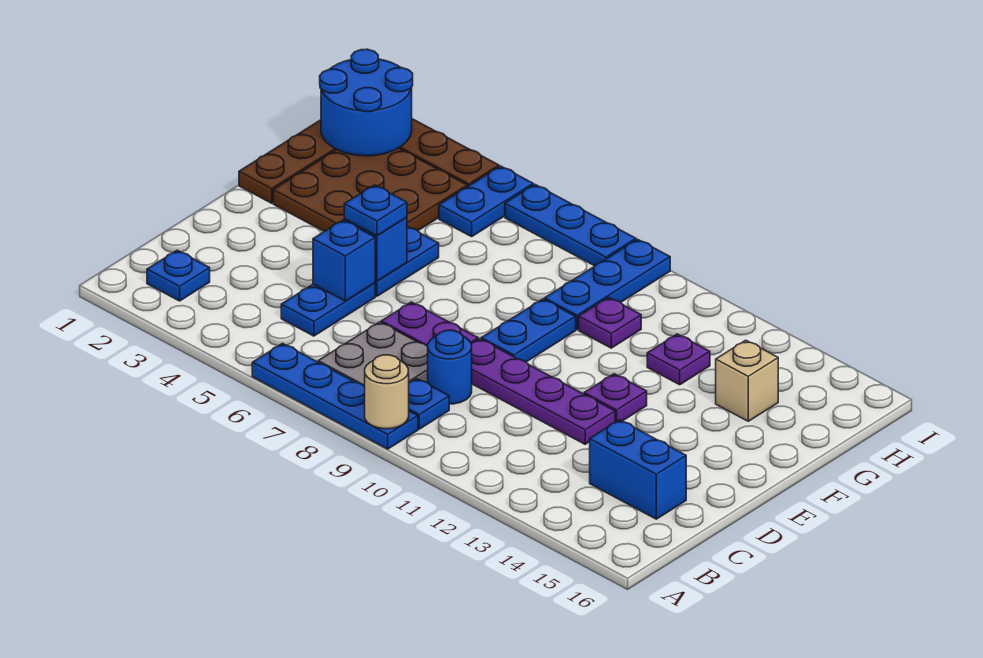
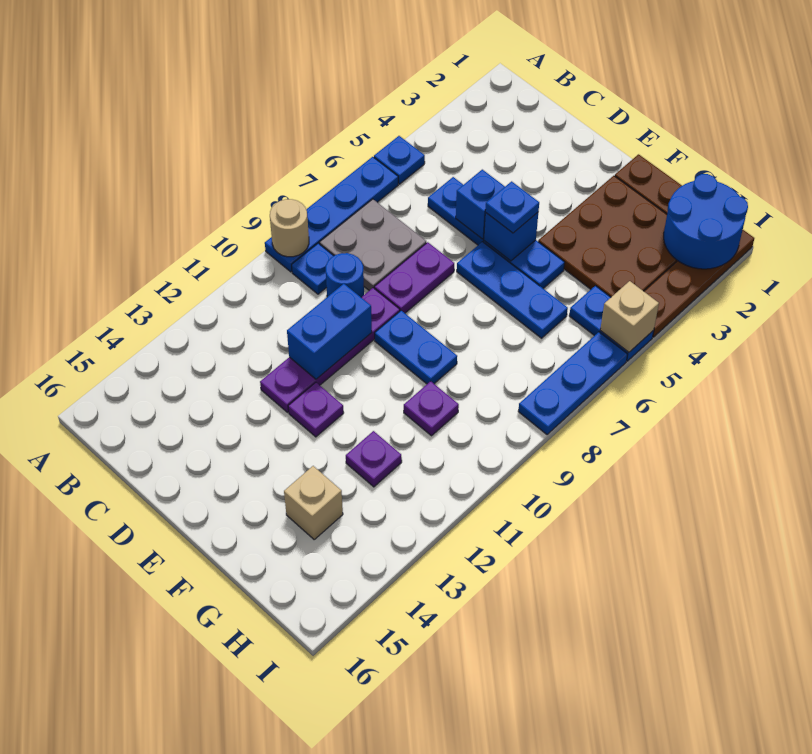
blue 1x1 plate [147,250,210,301] -> blue 1x1 plate moved to [374,136,425,184]
blue 1x2 brick [590,420,686,519] -> blue 1x2 brick moved to [287,284,372,379]
blue 1x3 plate [544,239,670,330] -> blue 1x3 plate moved to [457,242,568,338]
none -> tan 1x1 brick [600,281,659,352]

